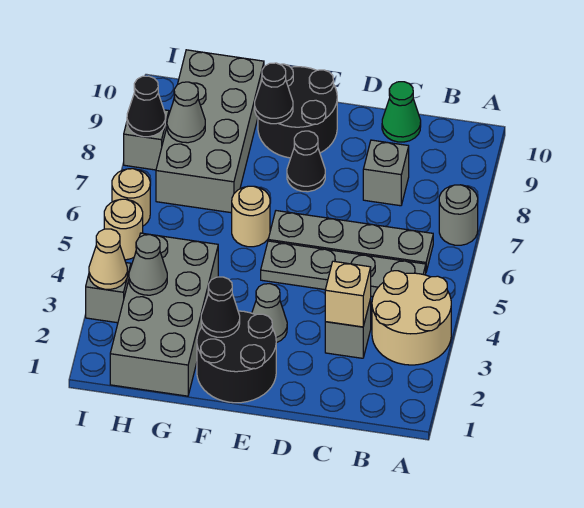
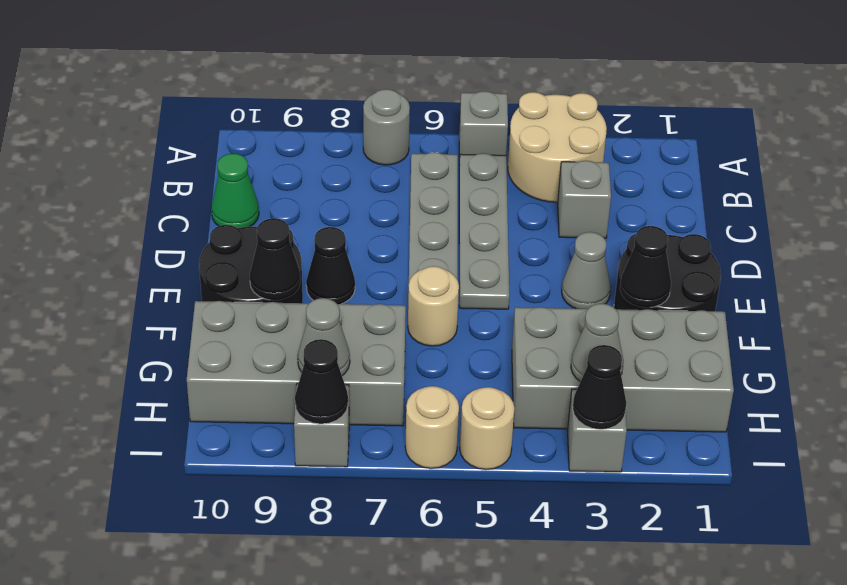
tan 1x1 brick [325,261,371,327] -> none
grey 1x1 brick [363,140,409,206] -> grey 1x1 brick moved to [459,91,508,165]
tan 1x1 cone [89,229,127,289] -> black 1x1 cone [573,345,626,430]

